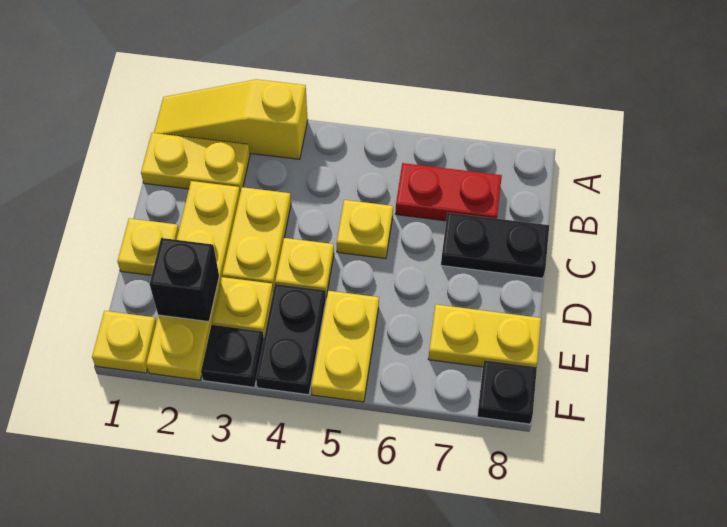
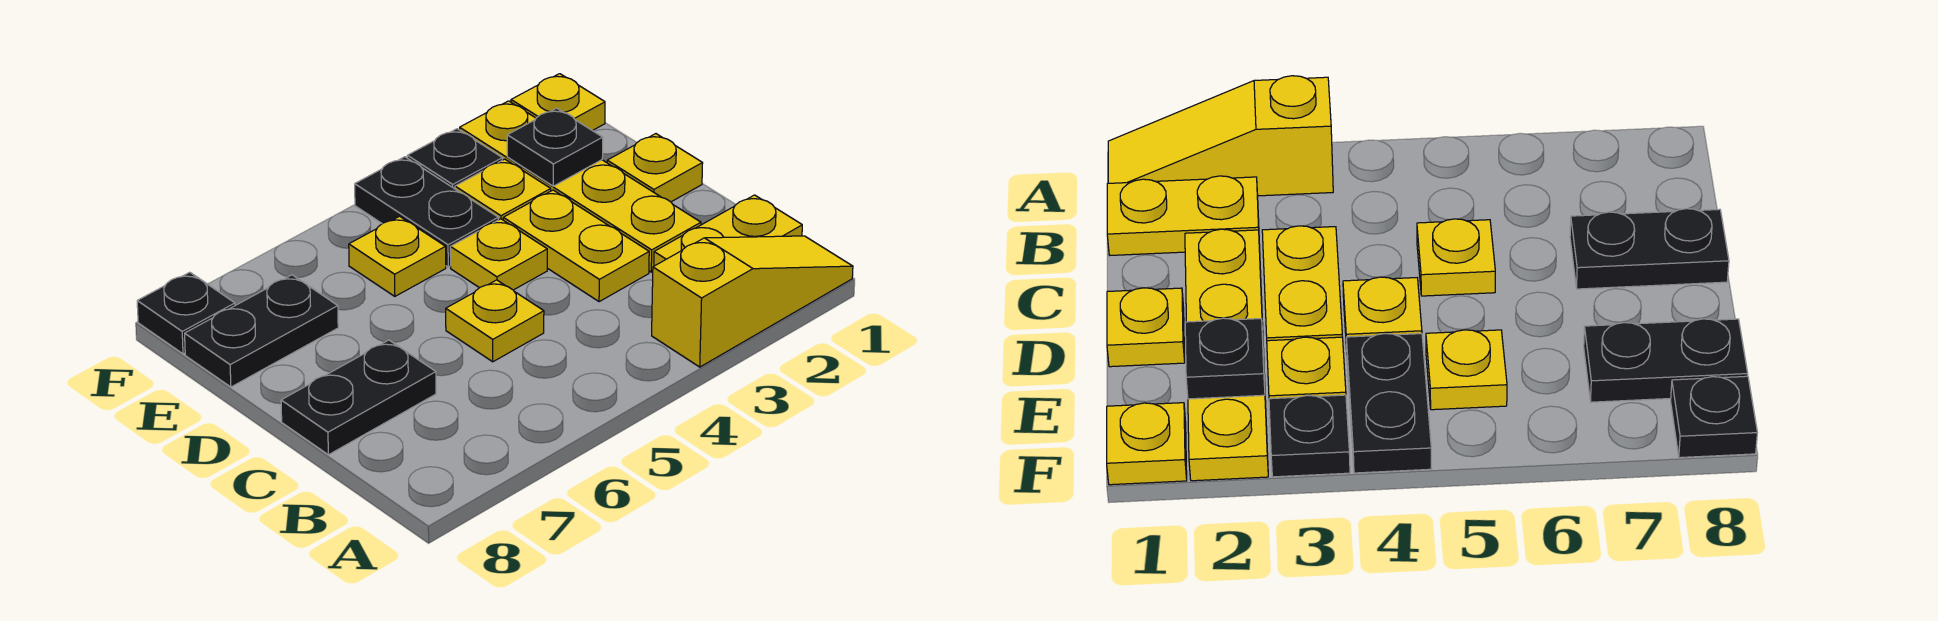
red 1x2 plate [395,163,502,221] -> none
black 1x1 brick [150,238,219,322] -> black 1x1 plate [507,108,603,186]
yellow 1x2 plate [311,291,379,402] -> yellow 1x1 plate [349,216,446,296]
yellow 1x2 plate [428,305,541,367] -> black 1x2 plate [185,275,338,387]

